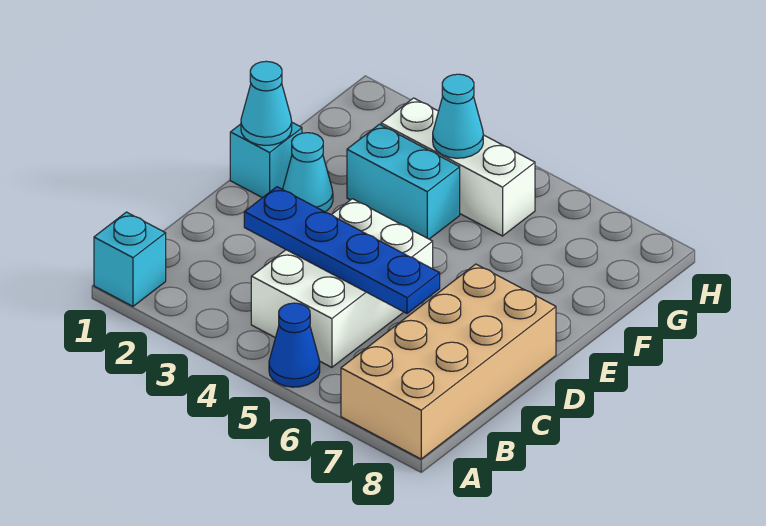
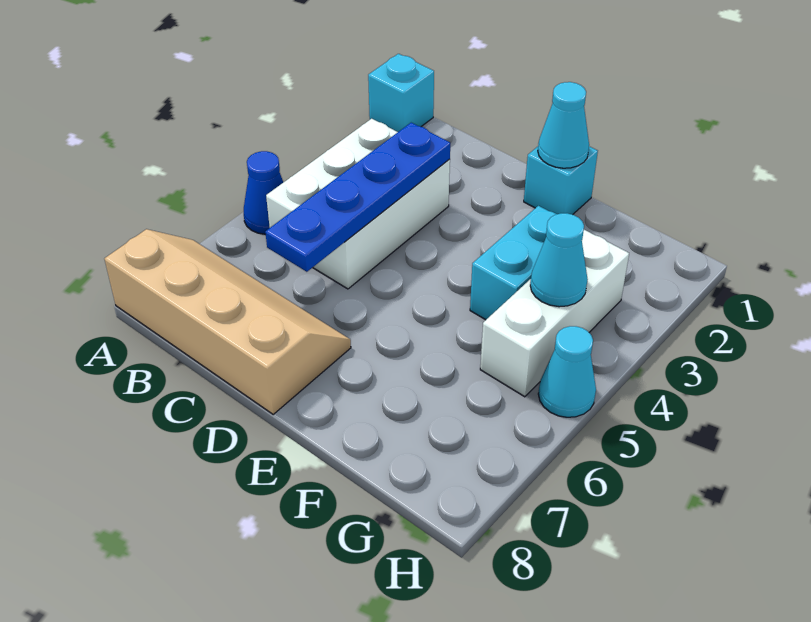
tan 2x4 brick [341,264,556,459] -> tan 2x4 slope [105,229,351,414]
white 2x3 brick [251,199,433,367] -> white 2x3 brick turned to [266,119,450,289]
cyan 1x1 cone [283,133,333,212] -> cyan 1x1 cone moved to [538,326,596,417]

